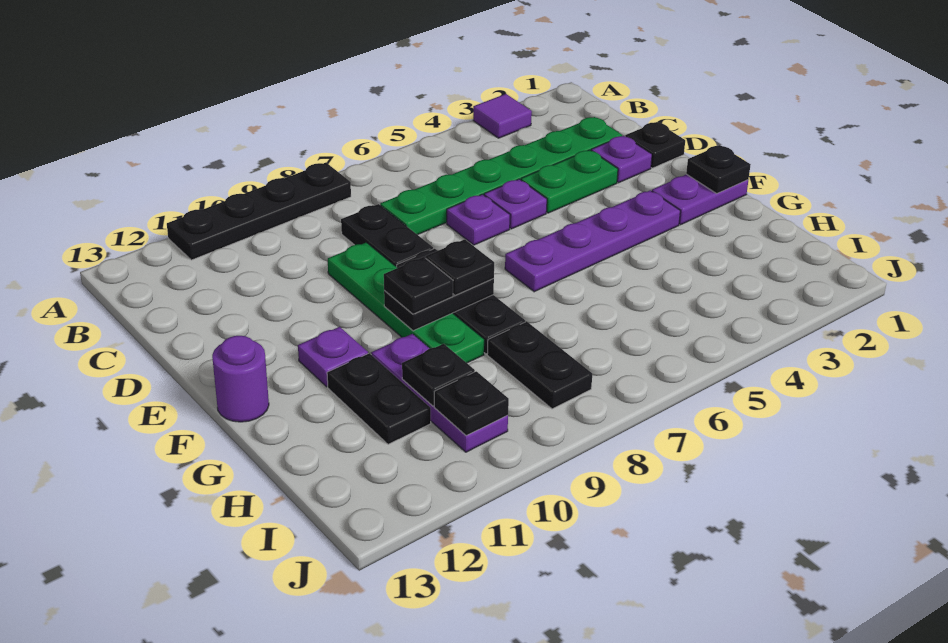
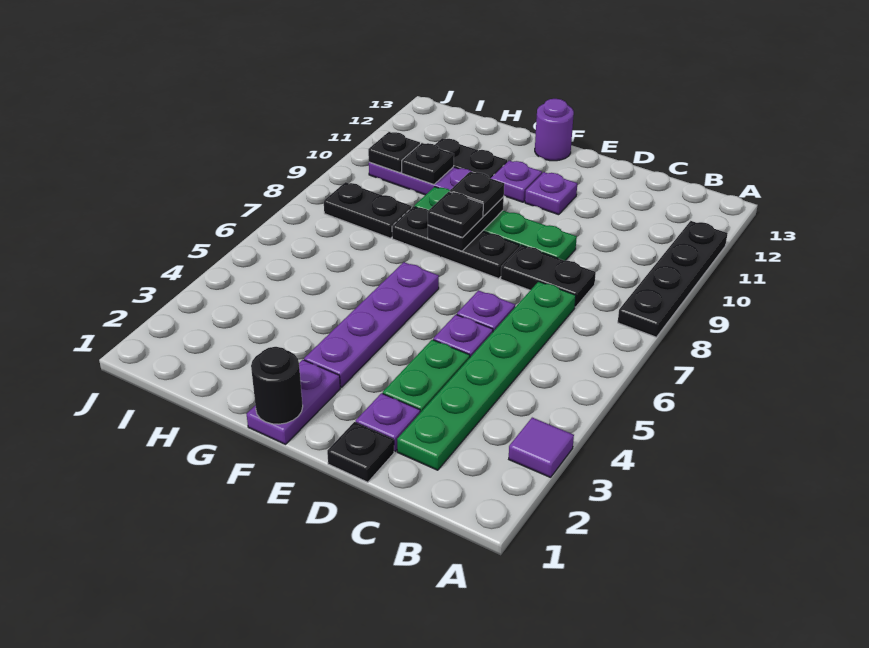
none -> purple 1x1 plate [525,172,577,215]
black 1x1 plate [686,145,751,193] -> black 1x1 round brick [251,347,303,424]

